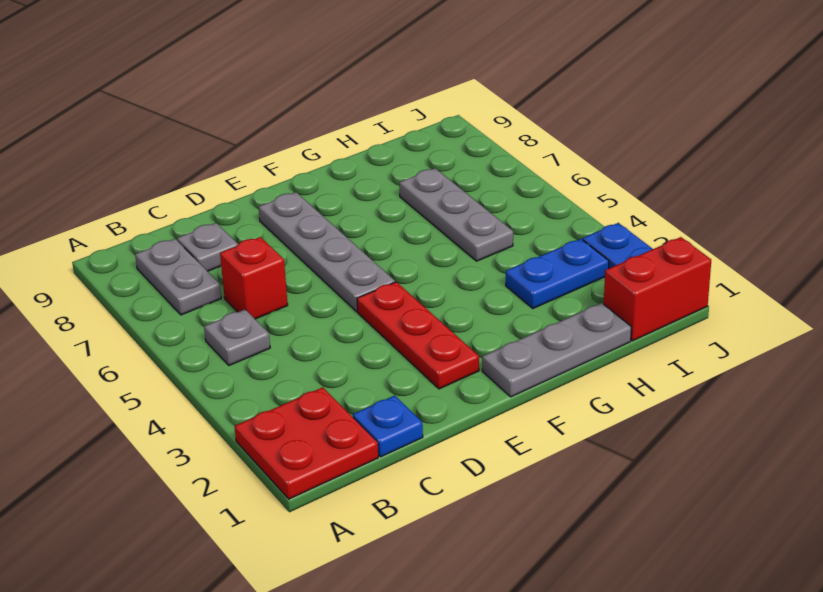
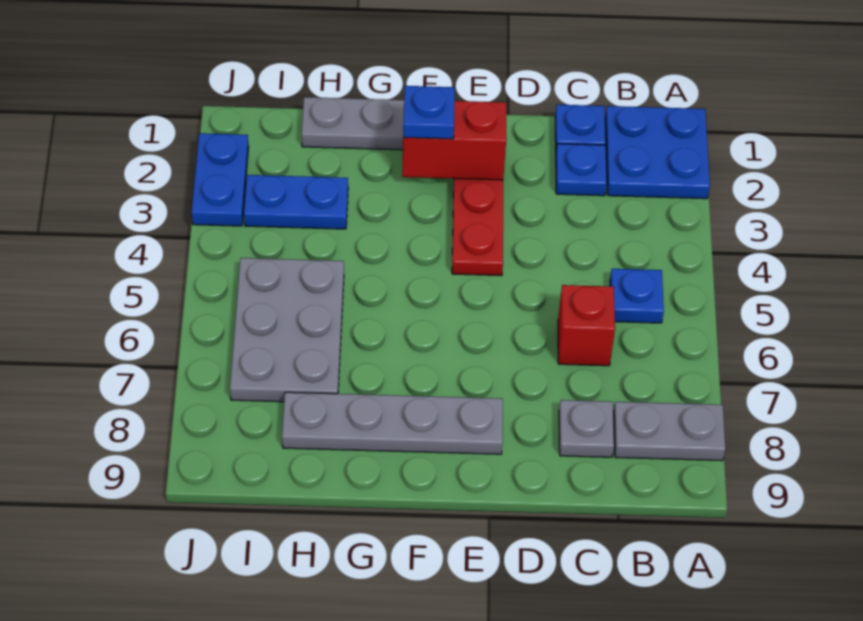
red 2x2 plate [235,387,378,499] -> blue 2x2 plate [605,106,710,199]
grey 1x1 plate [204,309,270,365] -> blue 1x1 plate [610,269,664,323]
grey 1x2 plate [135,239,221,315] -> grey 1x2 plate turned to [614,402,725,461]
none -> blue 1x1 plate [556,144,607,196]
grey 1x4 plate [259,192,395,312] -> grey 1x4 plate turned to [282,392,503,454]
none -> blue 1x1 plate [403,86,455,139]
grey 1x3 plate [399,168,513,261] -> grey 2x3 plate [230,258,344,402]
red 1x2 brick [604,237,711,341] -> red 1x2 brick moved to [402,101,506,180]

